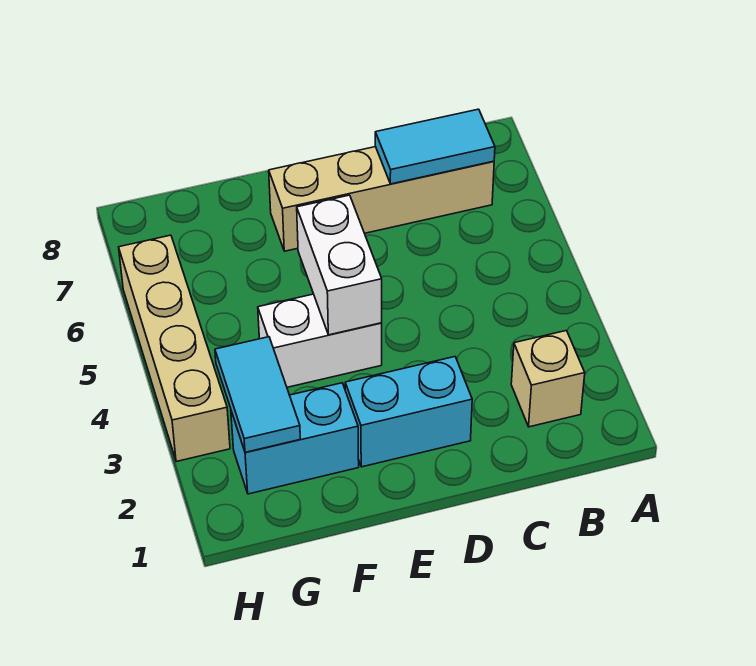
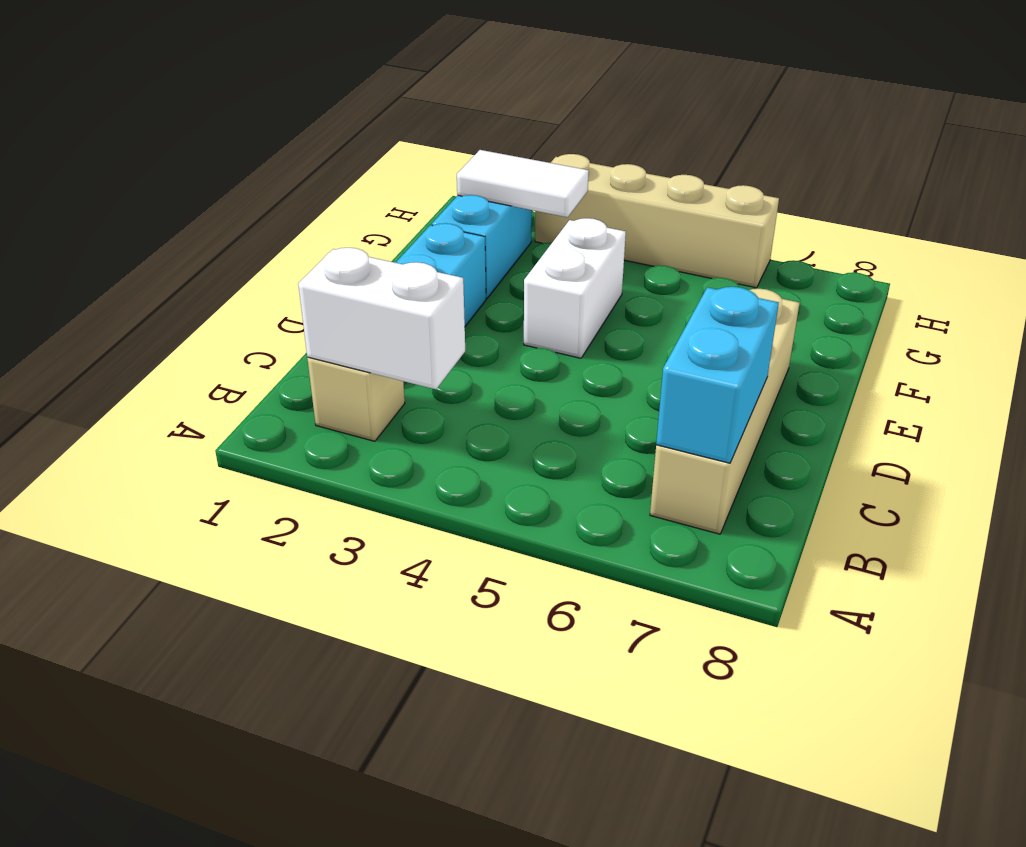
cyan 1x2 tile [375,109,495,184] -> cyan 1x2 brick [656,287,779,463]
white 1x2 brick [297,195,382,335] -> white 1x2 brick moved to [298,248,465,389]
cyan 1x2 tile [215,337,300,452] -> white 1x2 tile [457,150,589,217]

